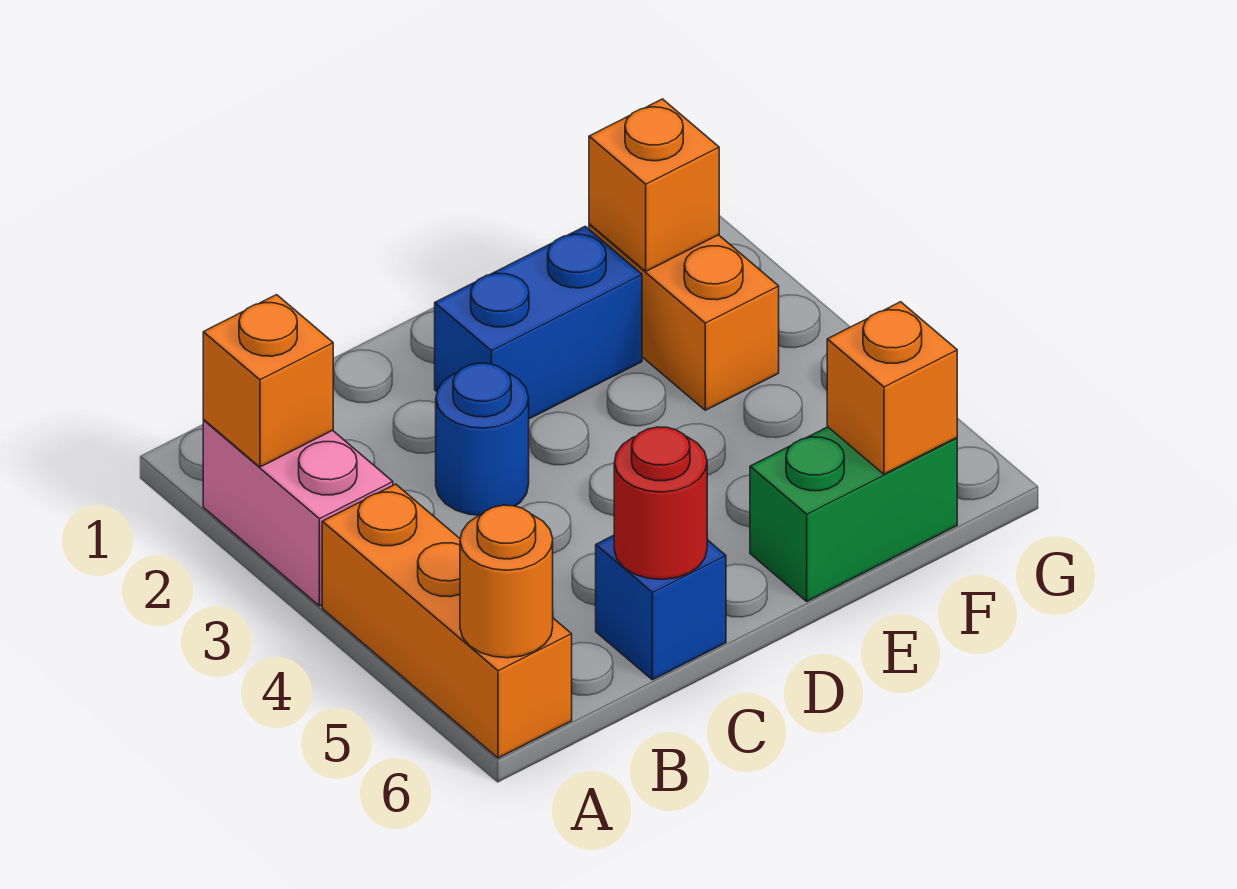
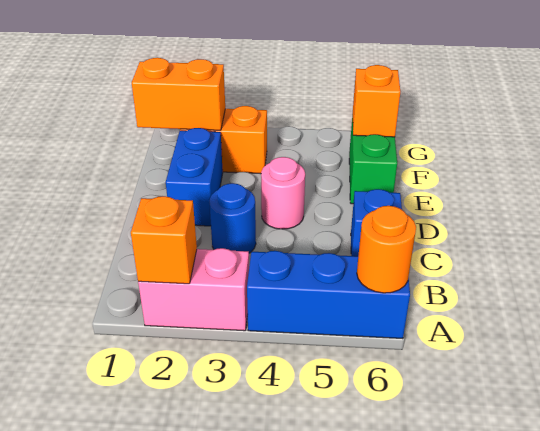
orange 1x3 brick [322,484,572,758] -> blue 1x3 brick [247,251,410,338]
red 1x1 round brick [614,427,707,579] -> none
none -> pink 1x1 round brick [261,157,305,229]
orange 1x1 brick [589,99,719,271] -> orange 1x2 brick [132,58,225,130]

